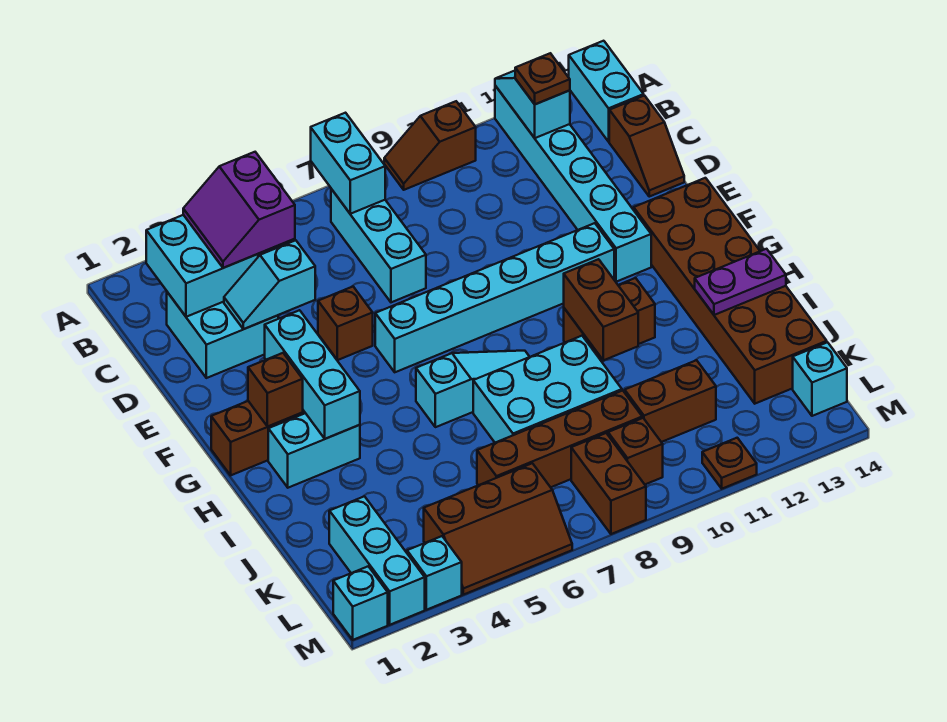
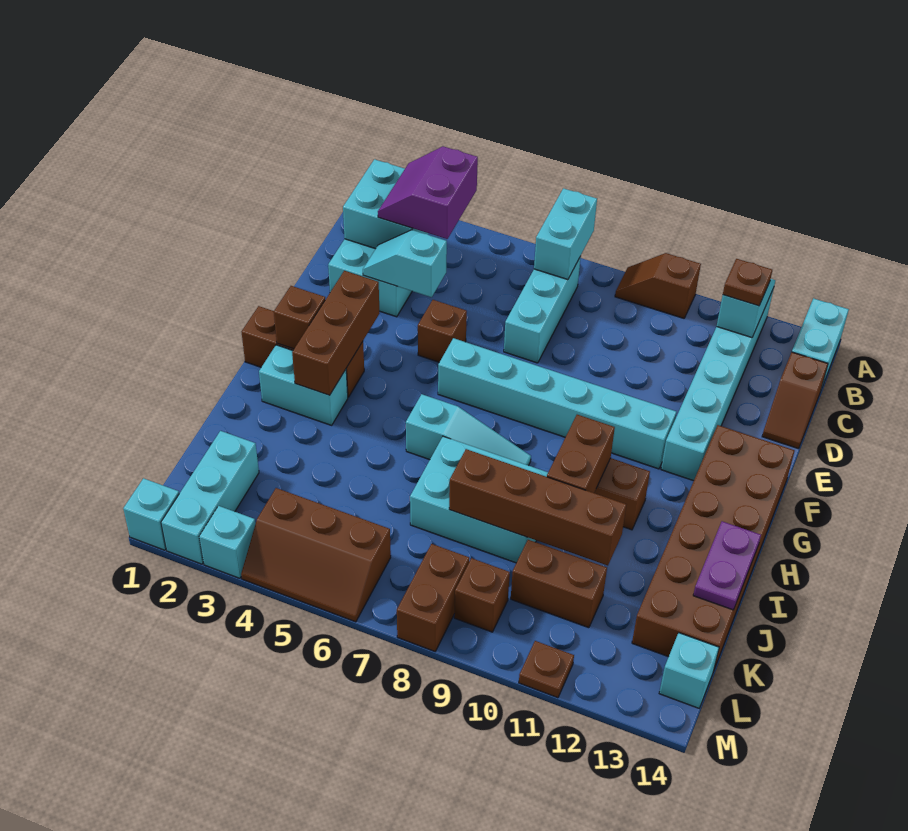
cyan 1x3 brick [265,310,360,439] -> brown 1x3 brick [292,271,380,395]
purple 1x2 plate [695,249,786,315] -> purple 1x2 plate turned to [693,521,761,610]
brown 1x4 brick [477,391,642,487] -> brown 1x4 brick moved to [449,449,626,566]

